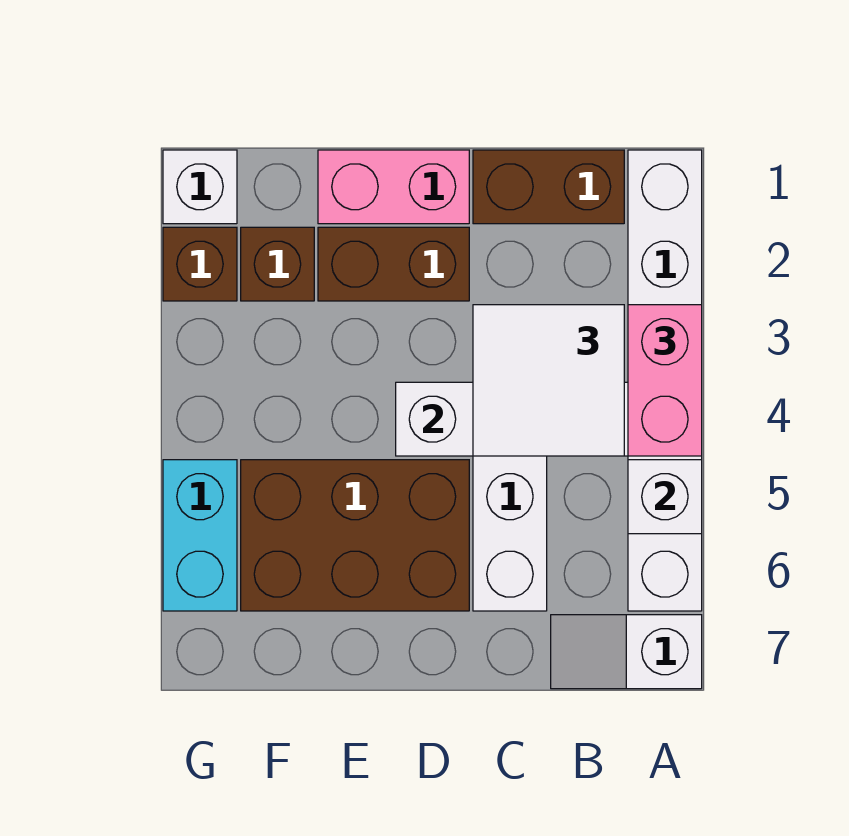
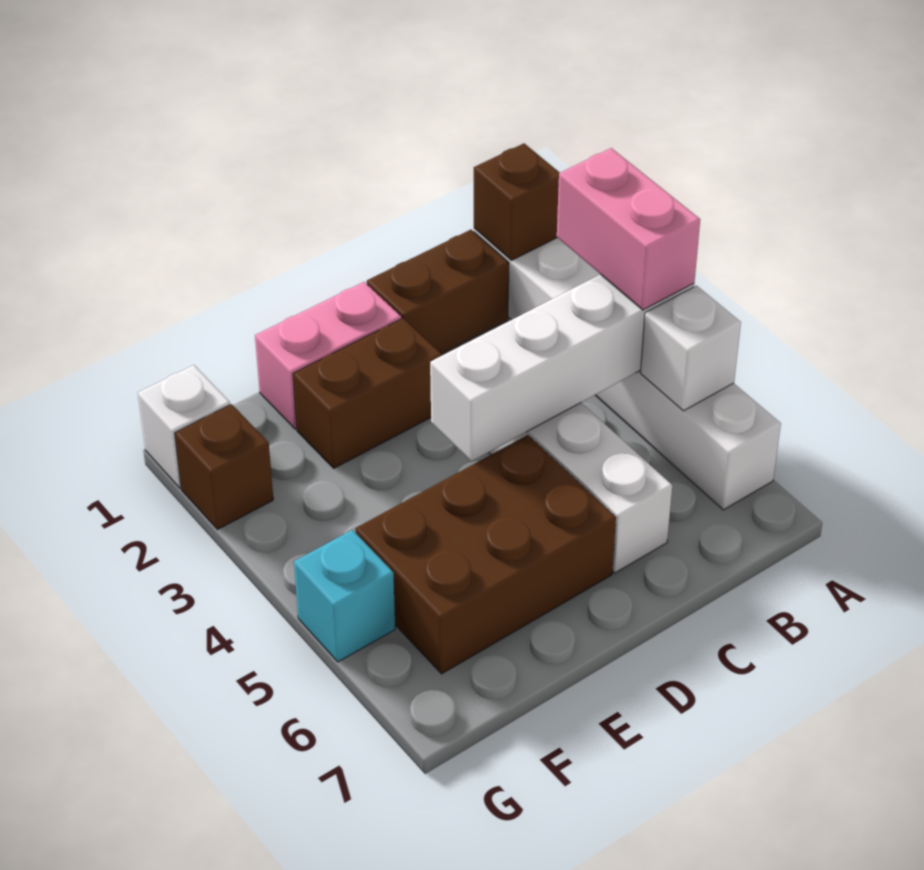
white 1x2 slope [551,615,702,689] -> none
white 2x2 tile [473,305,624,456] -> none
brown 1x1 brick [241,227,314,301] -> brown 1x1 brick moved to [474,143,560,260]
cyan 1x2 brick [163,460,237,611] -> cyan 1x1 brick [294,530,395,662]

